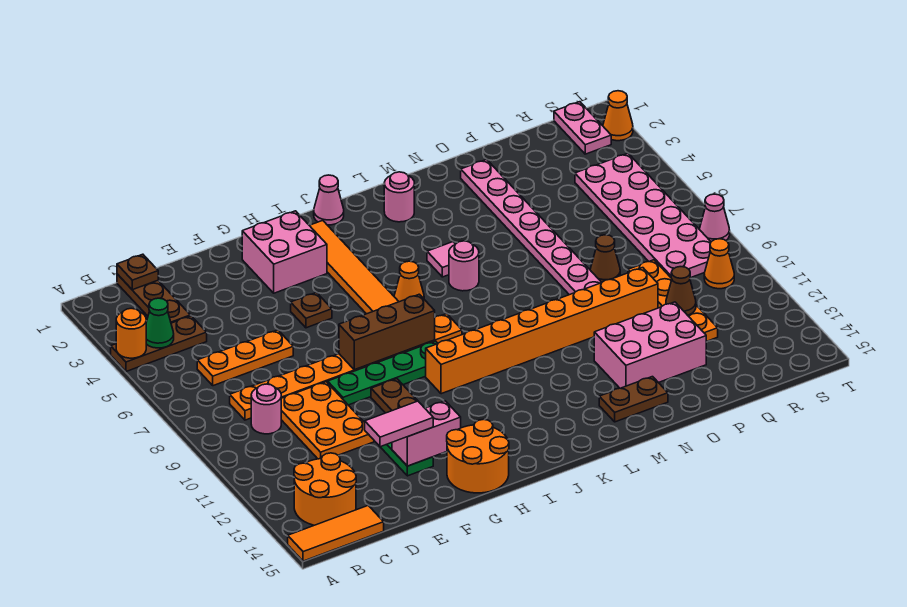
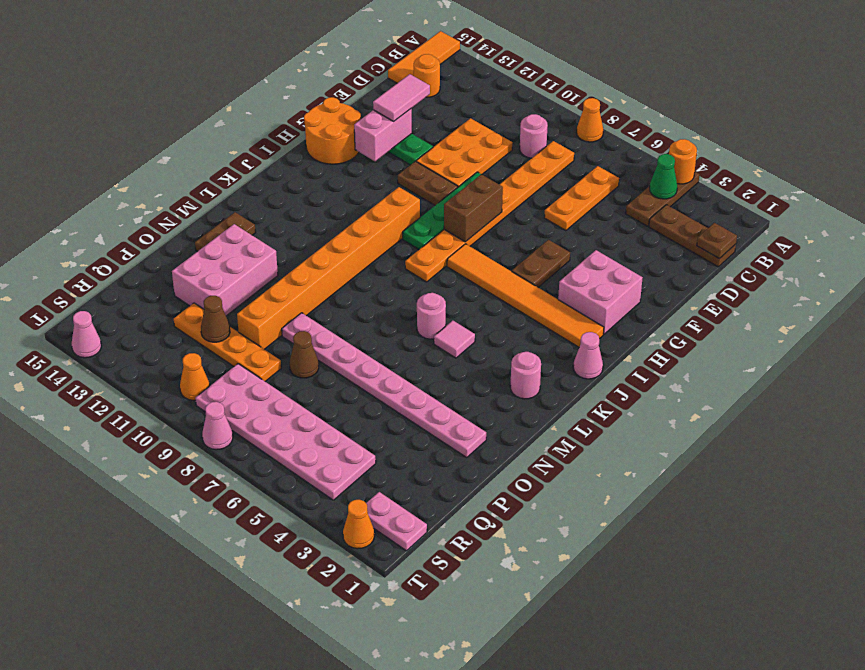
orange 2x2 round brick [294,453,356,525] -> orange 1x1 round brick [414,54,440,97]
orange 2x3 plate [281,382,374,459] -> orange 2x3 plate turned to [416,118,513,187]
brown 1x1 plate [291,292,332,328] -> brown 1x2 plate [512,240,570,287]
brown 1x3 brick [339,294,435,370] -> brown 1x2 brick [444,174,503,242]
orange 1x1 cone [394,261,424,302] -> orange 1x1 cone moved to [577,98,603,142]
none -> pink 1x1 cone [72,311,101,358]

